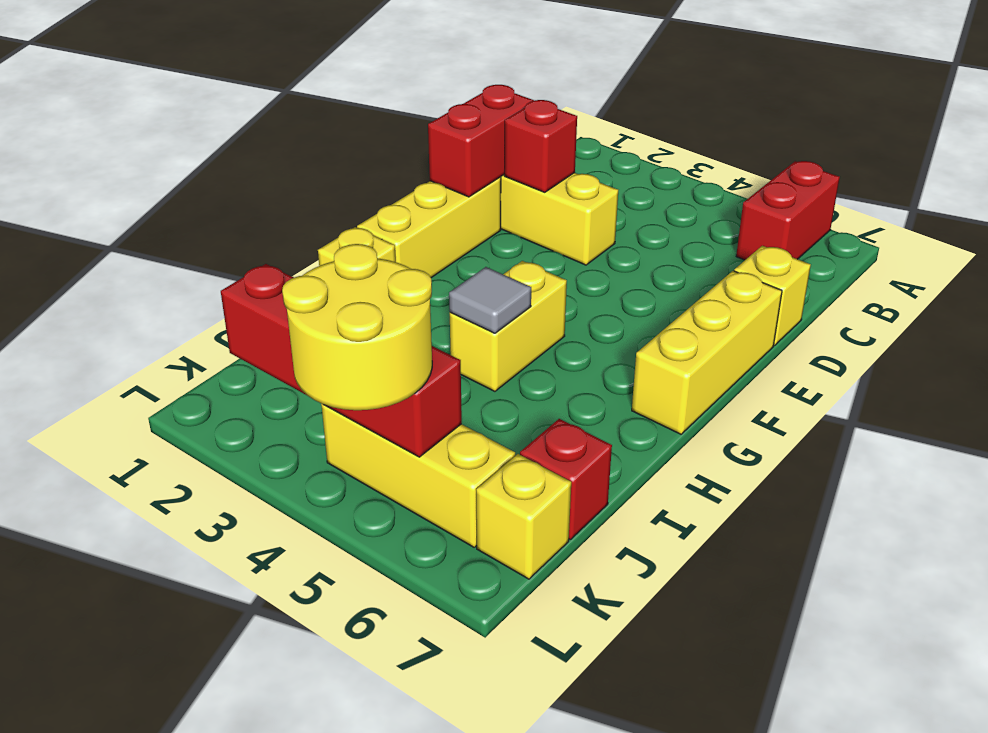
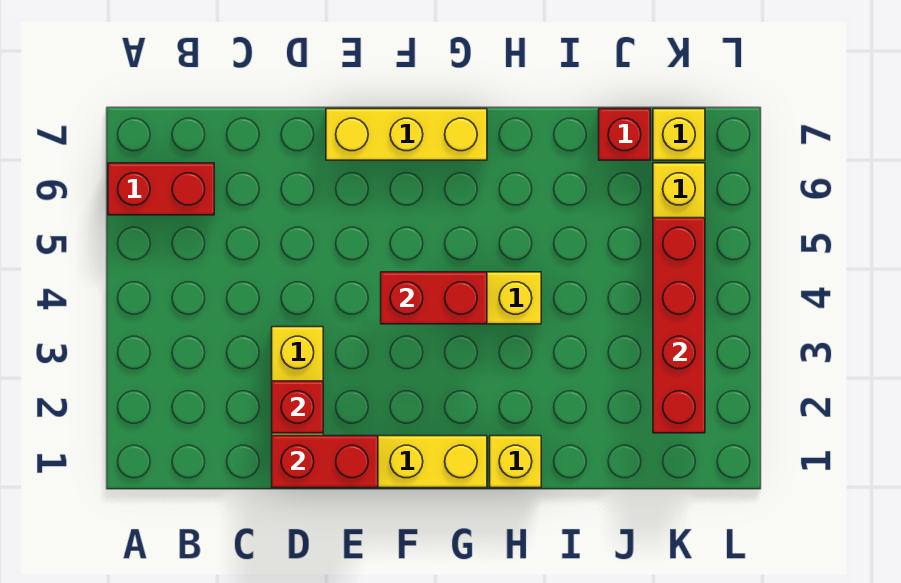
yellow 1x1 brick [734,246,811,345] -> none
none -> red 1x2 brick [381,272,487,324]
grey 1x1 tile [449,267,531,333] -> none
yellow 2x2 round brick [282,244,432,410] -> none

